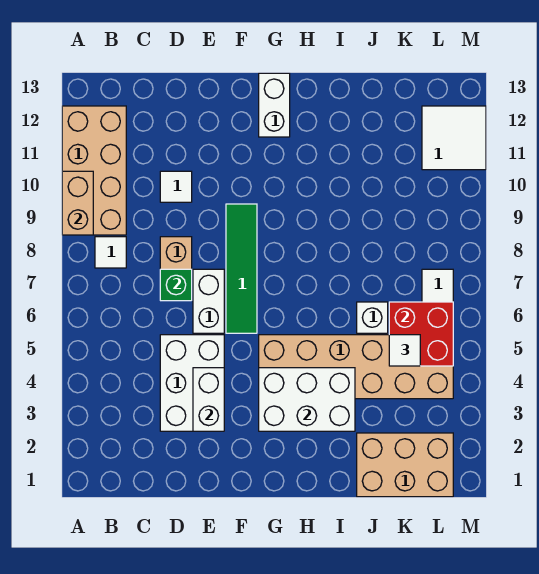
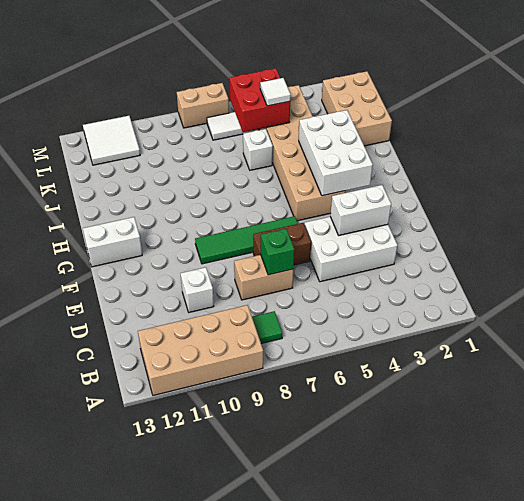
tan 1x2 brick [62,171,93,235] -> tan 1x2 brick moved to [177,83,229,128]
white 1x1 tile [95,237,126,268] -> green 1x1 tile [252,311,282,344]
white 1x1 tile [160,171,192,202] -> white 1x1 brick [181,267,214,312]
white 1x2 brick [193,269,224,333] -> brown 1x2 brick [253,223,311,265]

